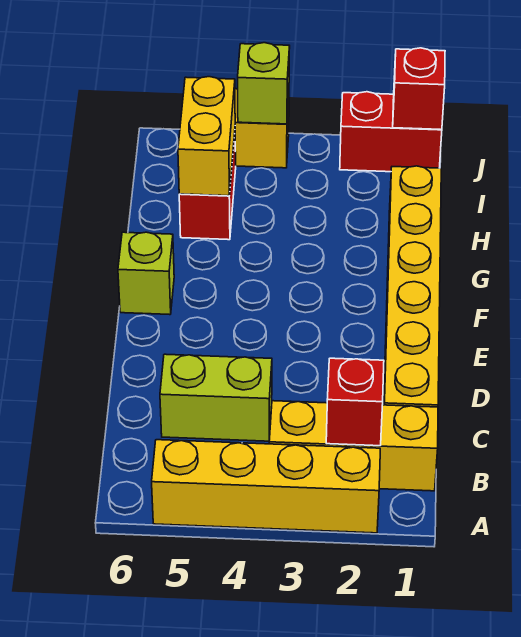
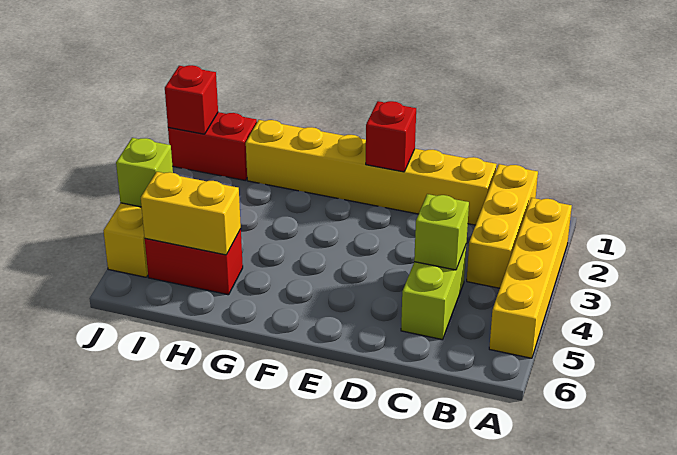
red 1x1 brick [326,358,384,446] -> red 1x1 brick moved to [366,101,416,172]
lime 1x1 brick [118,232,174,315] -> lime 1x1 brick moved to [414,194,469,270]
red 1x2 brick [340,92,442,172] -> red 1x2 brick turned to [168,112,257,180]

